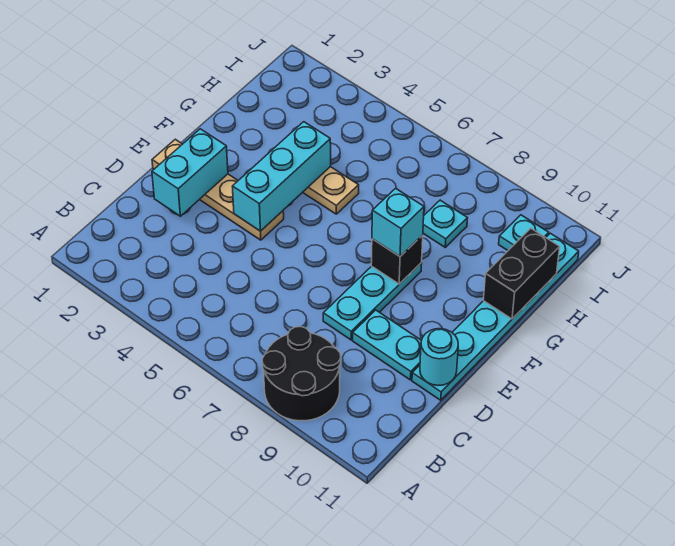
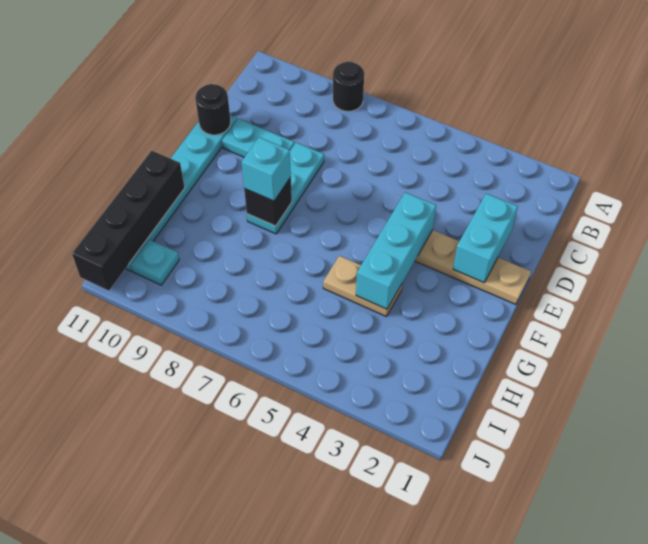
black 2x2 round brick [262,327,341,421] -> black 1x1 round brick [333,61,364,111]
cyan 1x1 round brick [420,329,458,386] -> black 1x1 round brick [195,84,231,135]
black 1x2 brick [483,228,560,319] -> black 1x4 brick [72,151,185,291]
cyan 1x1 plate [423,200,468,247] -> none

